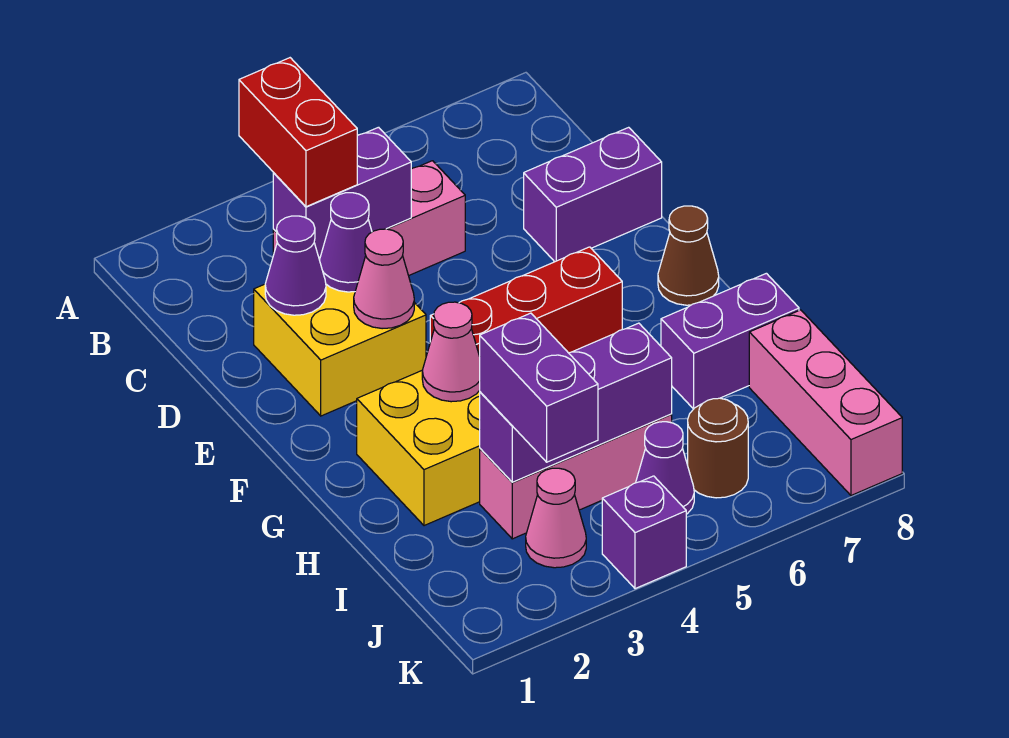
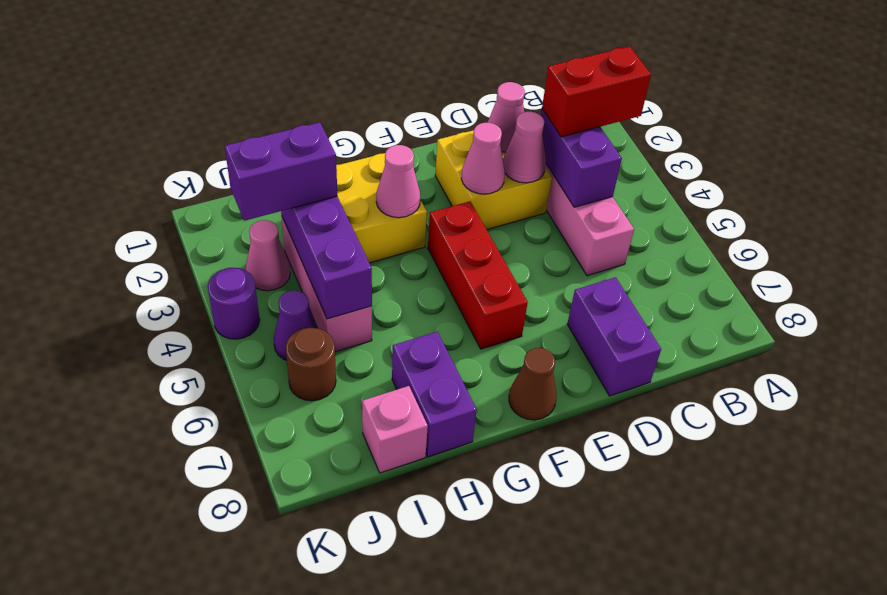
purple 1x1 cone [265,216,326,315] -> pink 1x1 cone [488,82,525,152]
purple 1x1 cone [320,193,372,292] -> pink 1x1 cone [503,112,546,183]
pink 1x3 brick [749,310,902,495] -> pink 1x1 brick [362,386,428,473]
purple 1x1 brick [602,476,686,589] -> purple 1x1 round brick [208,268,260,339]

